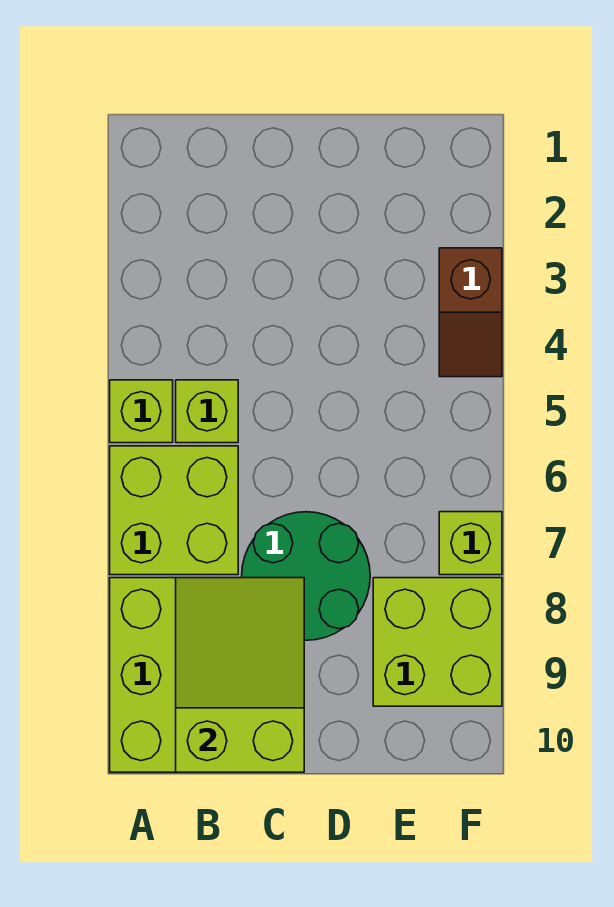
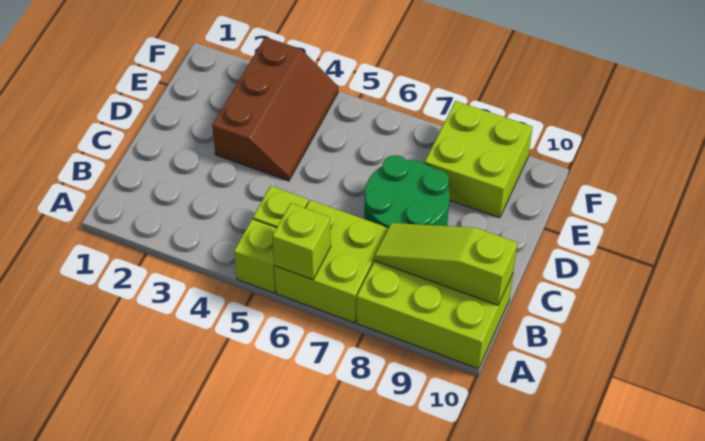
lime 2x3 slope [176,578,304,772] -> lime 1x3 slope [374,223,517,305]
brown 1x2 slope [439,248,502,377] -> brown 2x3 slope [212,37,338,181]
lime 1x1 brick [439,512,502,575] -> lime 1x1 brick moved to [272,203,331,280]

